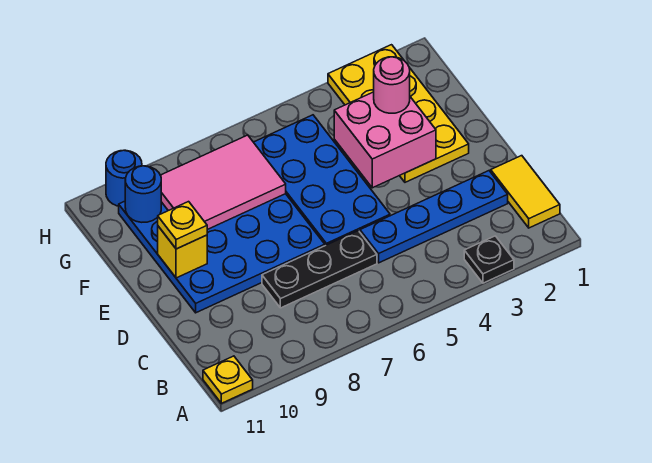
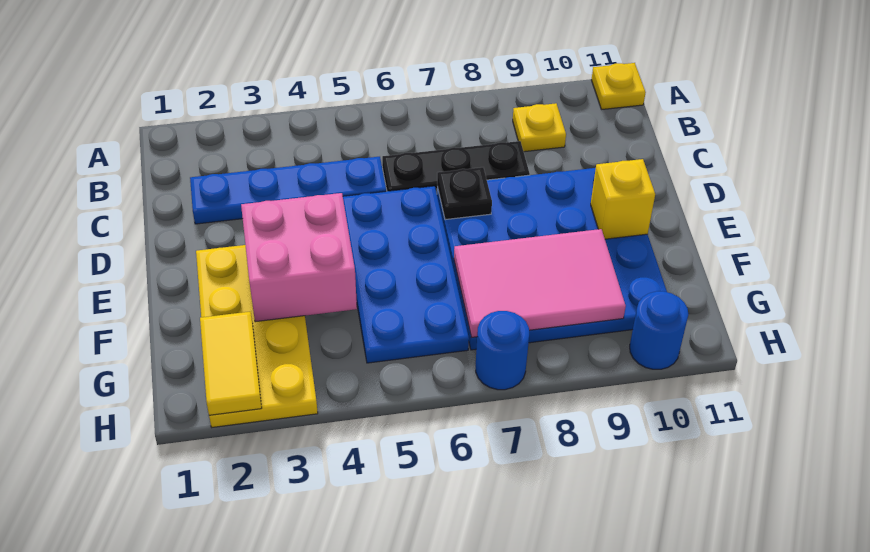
black 1x1 plate [464,236,514,283] -> black 1x1 plate moved to [437,167,492,220]
yellow 1x2 tile [491,156,560,228] -> yellow 1x2 tile moved to [200,311,262,415]
yellow 1x1 plate [158,202,207,249] -> yellow 1x1 plate moved to [513,103,566,152]
pink 1x1 round brick [374,57,410,113] -> none
blue 1x1 round brick [125,166,161,222] -> blue 1x1 round brick moved to [476,311,530,390]

